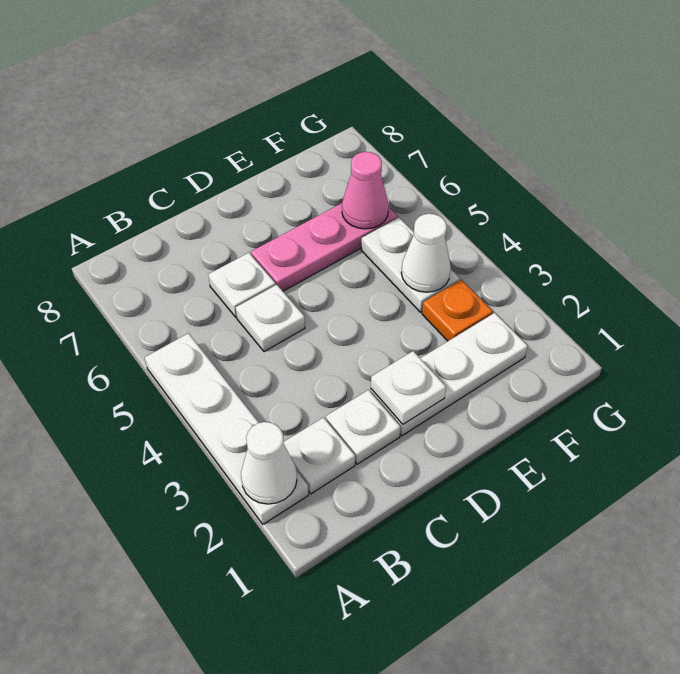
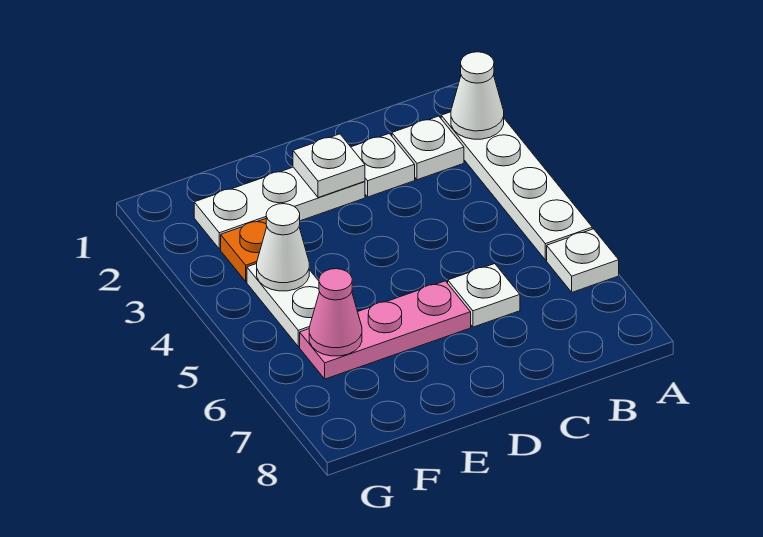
white 1x1 plate [236,285,305,352] -> white 1x1 plate moved to [547,229,619,292]

